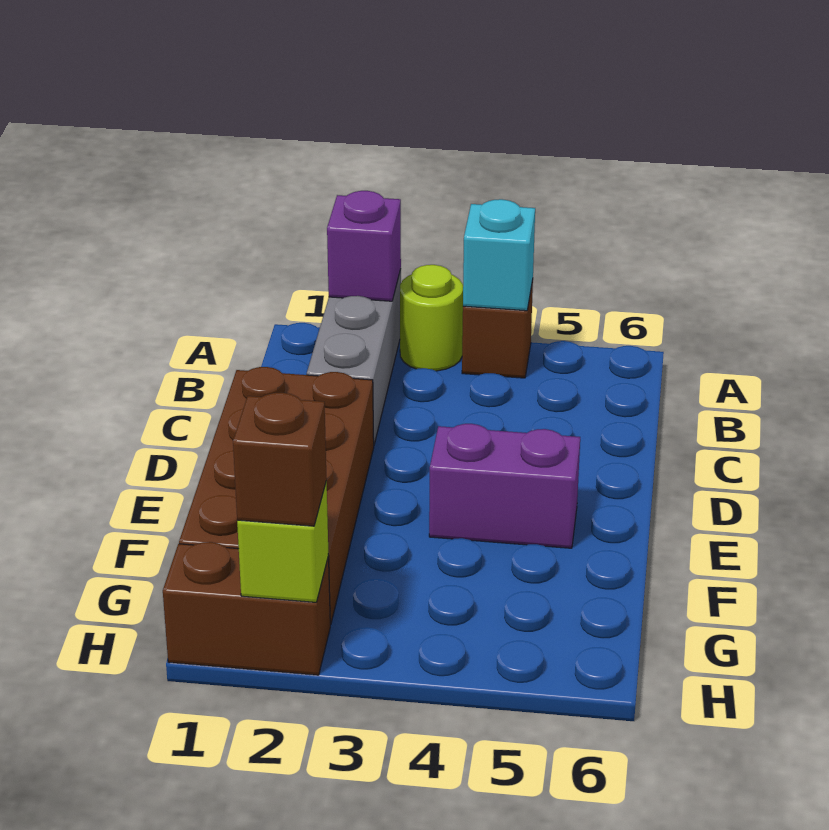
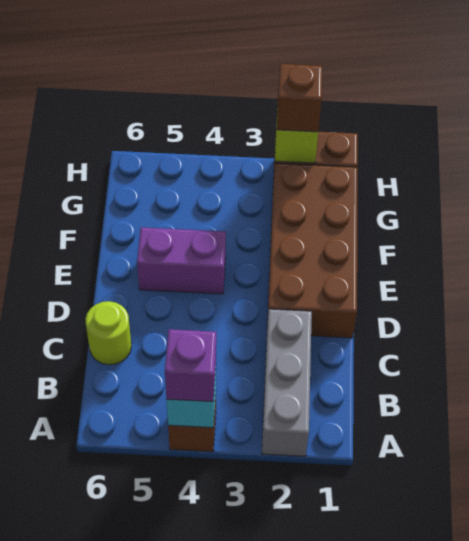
purple 1x1 brick [327,191,401,301] -> purple 1x1 brick moved to [165,329,216,402]
lime 1x1 round brick [400,265,463,371] -> lime 1x1 round brick moved to [86,301,131,365]

